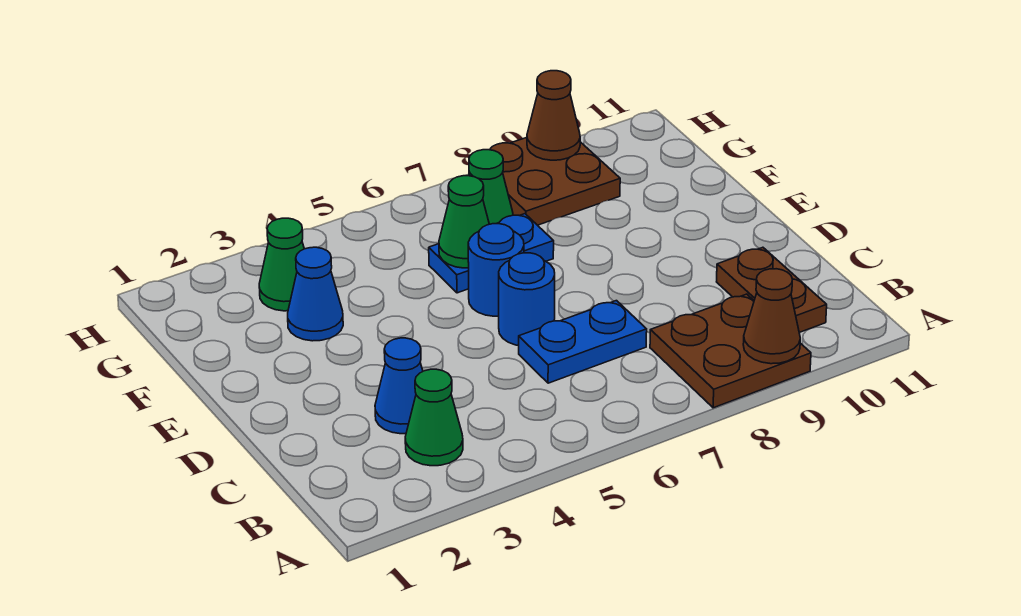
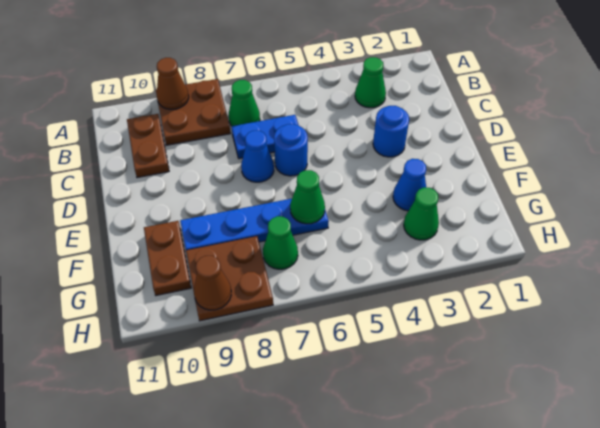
none -> green 1x1 cone [229,80,260,126]
blue 1x1 cone [375,338,423,434] -> blue 1x1 cone moved to [241,131,274,182]
blue 1x1 round brick [468,224,524,316] -> blue 1x1 round brick moved to [373,106,409,157]
blue 1x2 plate [429,214,554,293] -> blue 1x4 plate [180,199,329,250]
none -> brown 1x2 plate [144,221,191,295]

